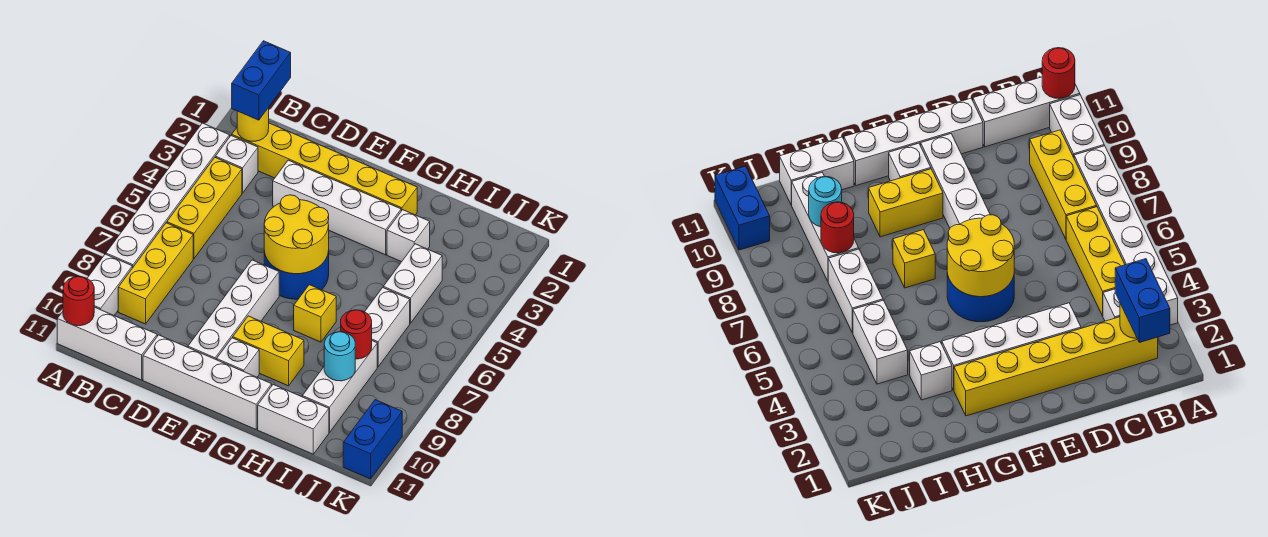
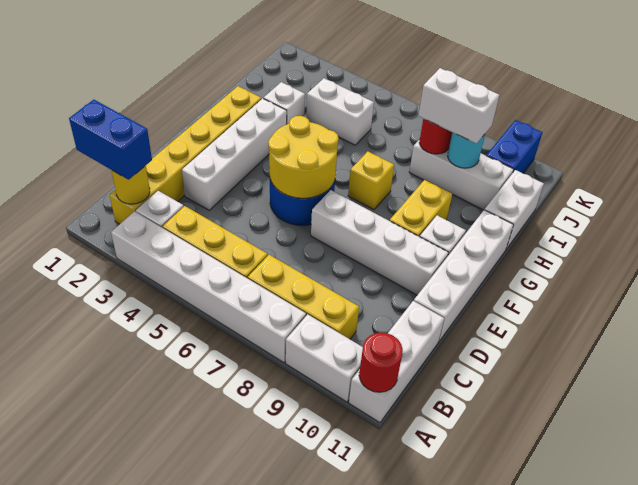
white 1x2 brick [365,288,410,367] -> white 1x2 brick moved to [418,68,499,144]
blue 1x2 brick [343,400,402,479] -> blue 1x2 brick turned to [486,120,543,173]

